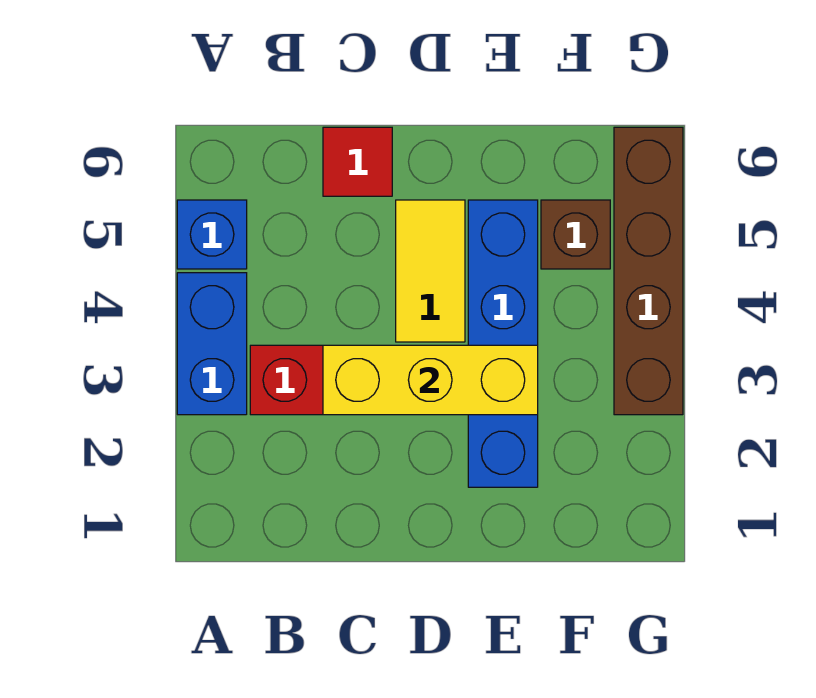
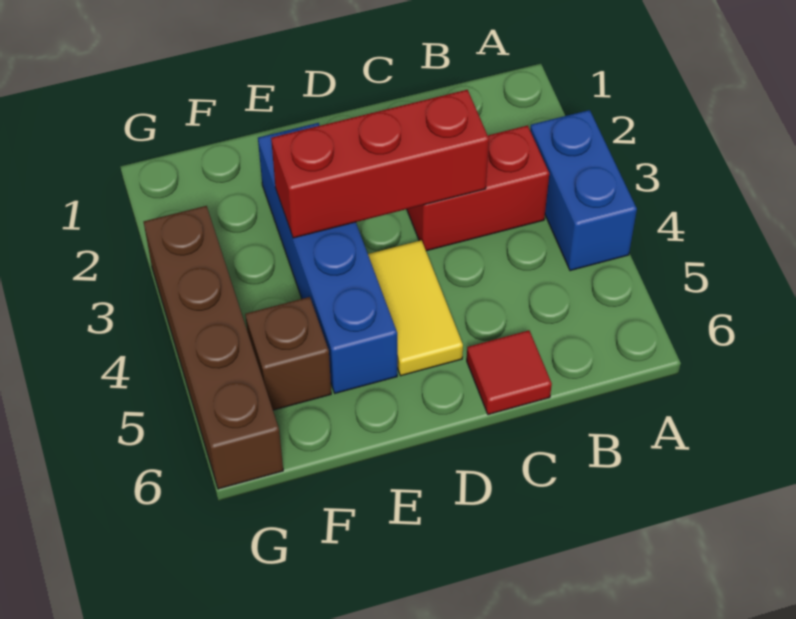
blue 1x1 brick [177,200,247,269] -> none
yellow 1x3 brick [323,345,538,415] -> red 1x3 brick [271,90,489,238]

